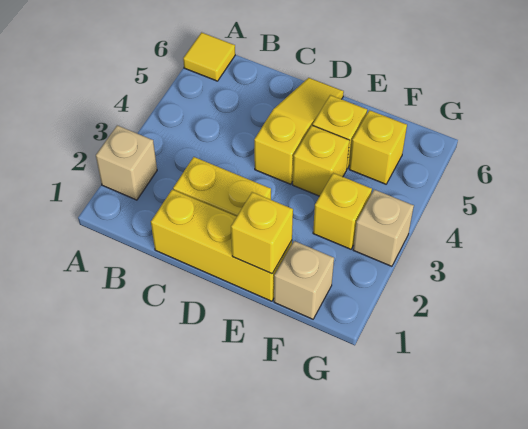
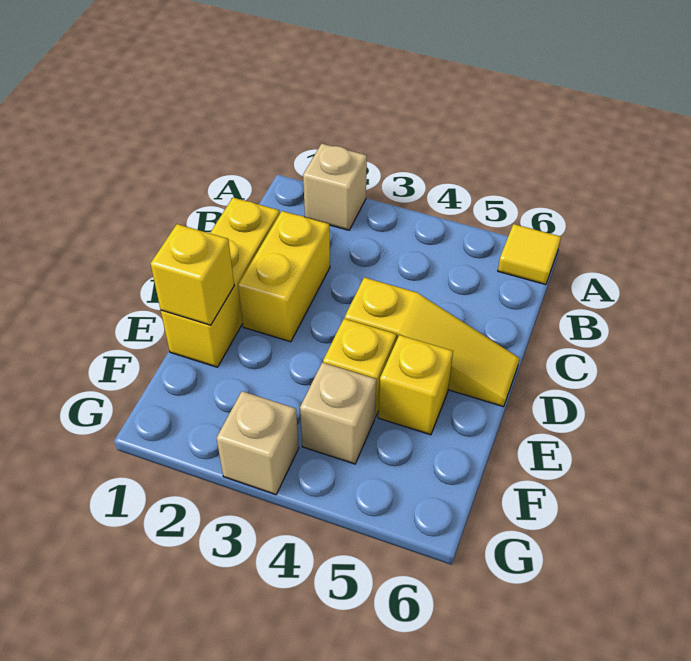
tan 1x1 brick [274,241,334,319] -> tan 1x1 brick moved to [300,363,376,464]
yellow 1x1 brick [313,173,372,249] -> none
yellow 1x1 brick [349,110,407,184] -> none

